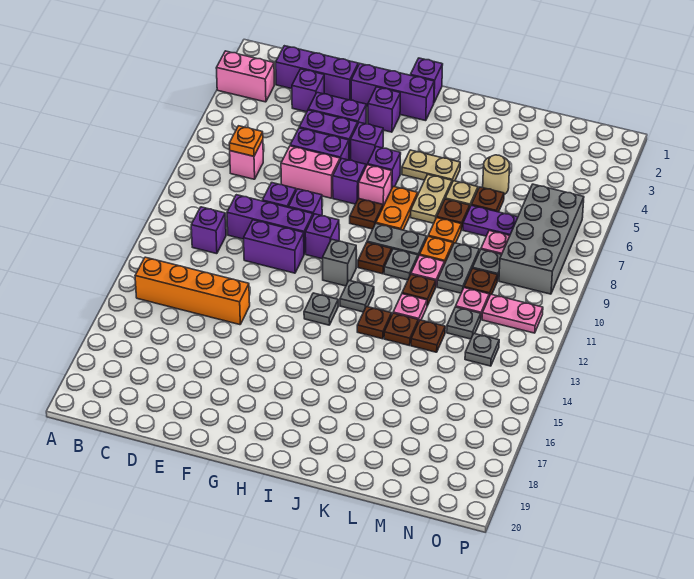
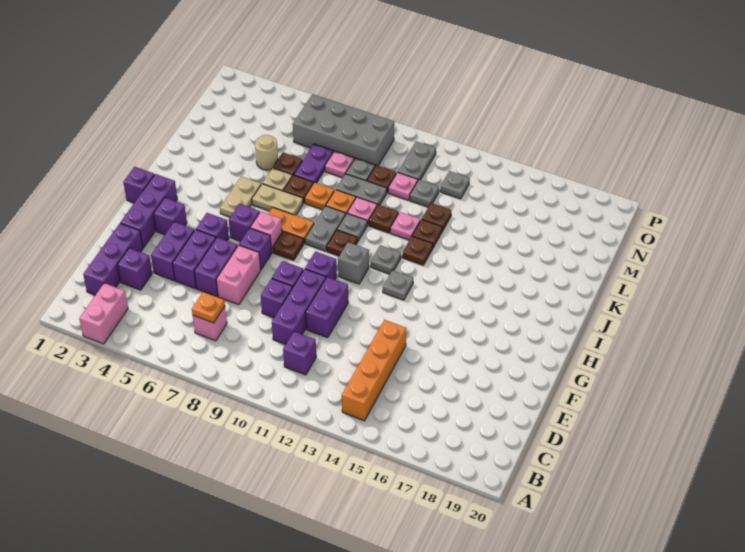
pink 1x2 plate [482,294,543,333] -> grey 1x2 plate [398,141,436,180]

